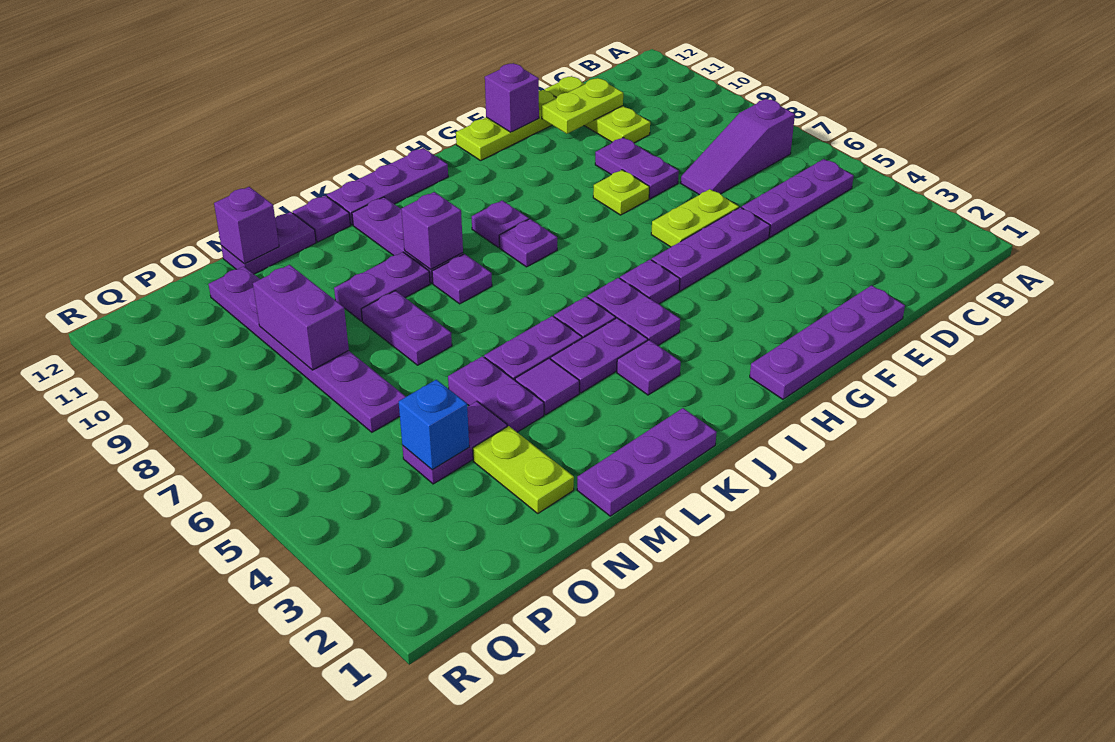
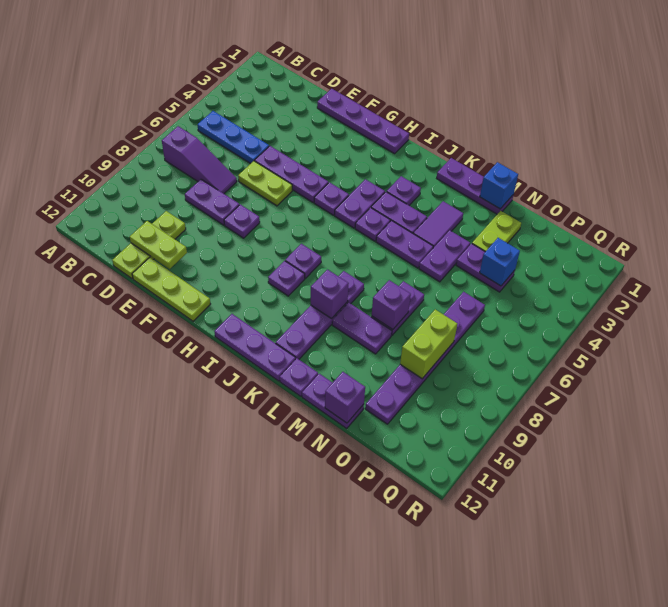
purple 1x3 plate [742,159,854,237] -> blue 1x3 plate [198,111,269,164]
purple 1x2 plate [595,138,679,199] -> purple 1x2 plate turned to [185,179,239,225]
lime 1x1 plate [593,170,649,215] -> purple 1x1 plate [224,204,260,238]
purple 1x1 brick [485,63,539,132] -> purple 1x1 brick moved to [372,280,411,330]
purple 1x1 tile [515,358,579,414] -> purple 1x2 tile [413,201,463,248]
none -> blue 1x1 brick [480,162,518,209]
purple 1x2 brick [253,265,349,370] -> lime 1x2 brick [400,309,457,379]

